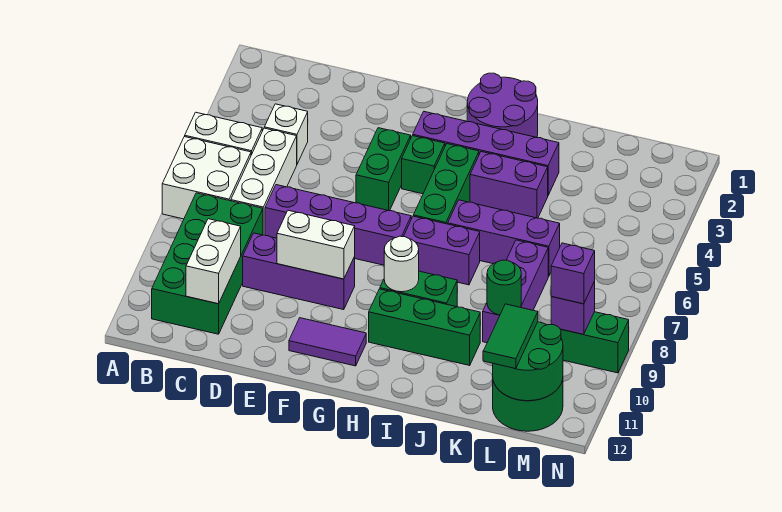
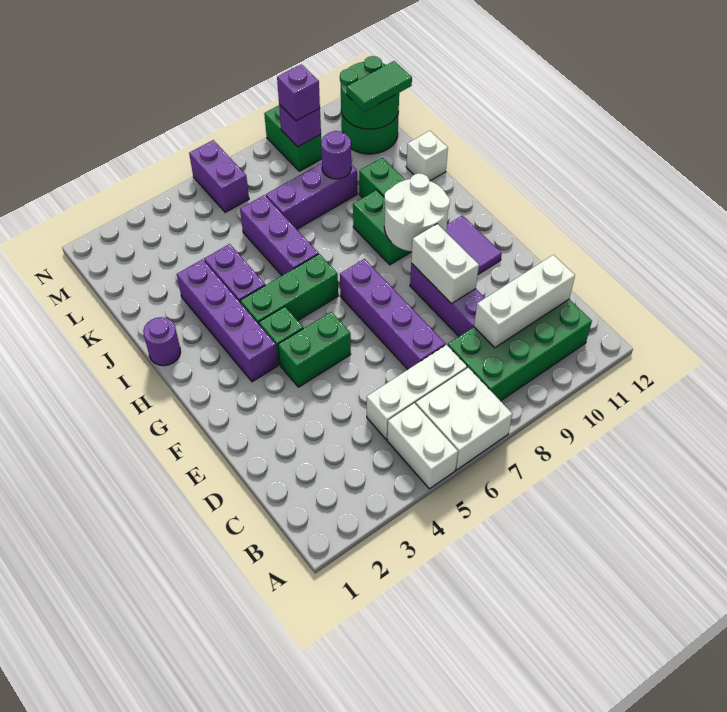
white 1x1 brick [264,104,308,164] -> white 1x1 brick moved to [406,131,448,181]
white 1x2 brick [186,219,241,304] -> white 1x3 brick [474,255,575,348]
purple 2x2 round brick [467,73,538,138] -> purple 1x1 round brick [143,317,181,366]
purple 1x2 brick [404,216,480,285] -> purple 1x2 brick moved to [189,140,249,212]
white 1x1 round brick [384,236,419,292] -> white 2x2 round brick [384,173,450,252]
green 1x1 round brick [487,260,521,315] -> purple 1x1 round brick [321,131,351,179]

